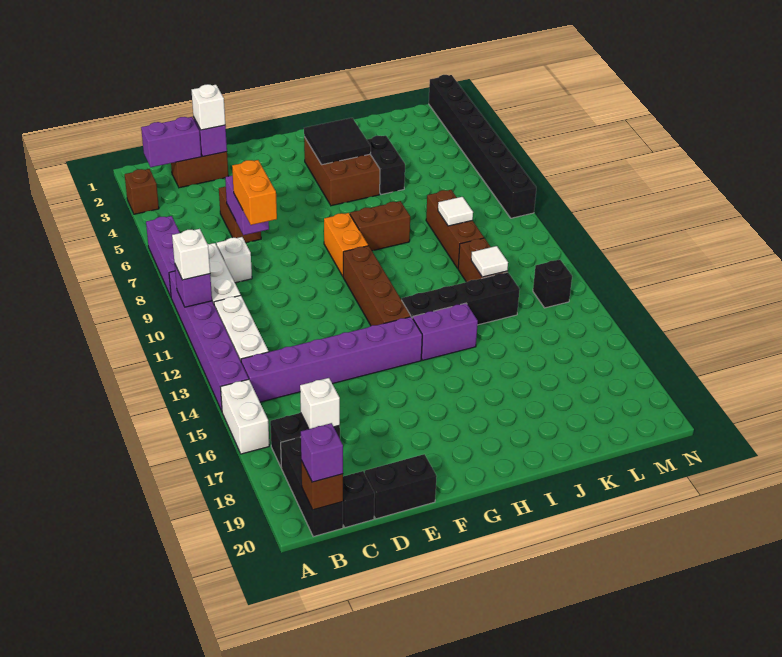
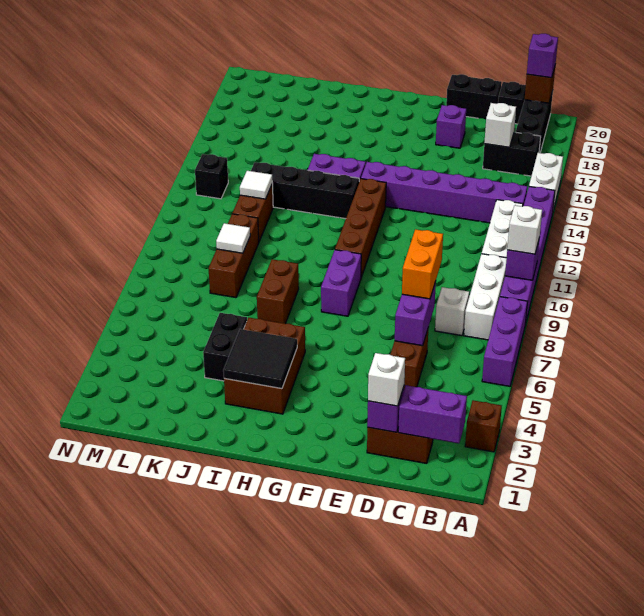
none -> purple 1x1 brick [436,105,466,148]
orange 1x2 brick [324,213,368,276] -> purple 1x2 brick [321,250,361,316]
brown 1x2 brick [350,201,410,251] -> brown 1x2 brick turned to [257,259,299,324]
black 1x8 brick [429,75,536,218] -> none

